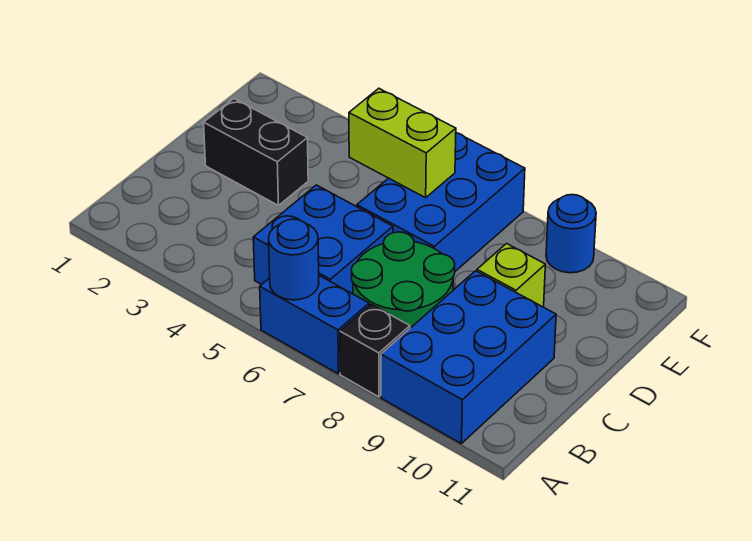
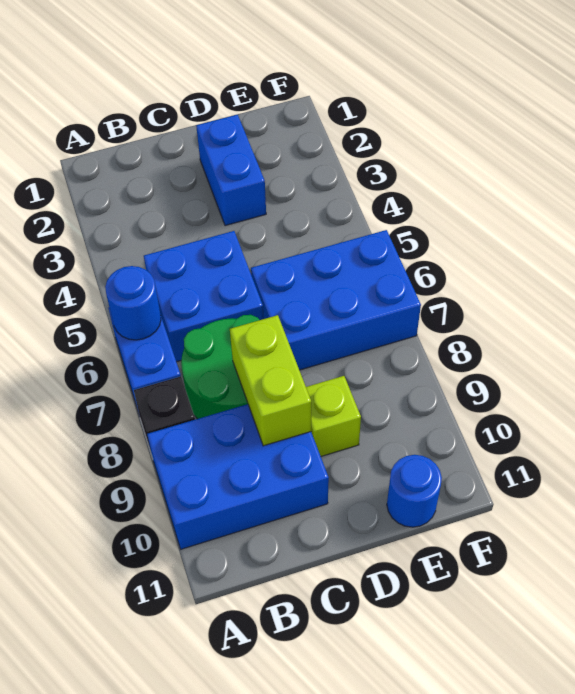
black 1x2 brick [204,99,308,206] -> blue 1x2 brick [196,115,266,226]
lime 1x2 brick [349,88,456,198] -> lime 1x2 brick moved to [230,315,311,446]
blue 1x1 round brick [546,195,596,273] -> blue 1x1 round brick moved to [387,455,442,527]

